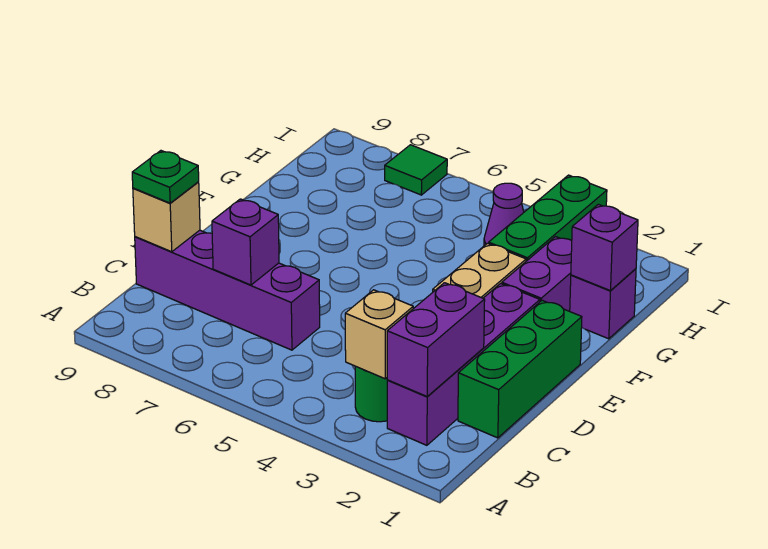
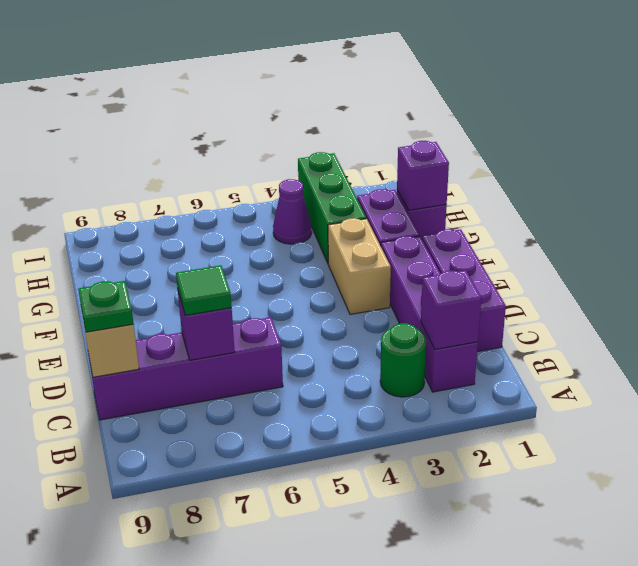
purple 1x2 brick [387,283,485,397] -> purple 1x1 brick [421,270,481,349]
tan 1x1 brick [345,290,413,379] -> none
green 1x3 brick [458,300,582,438] -> purple 1x3 brick [422,229,506,352]
green 1x1 tile [385,145,447,195] -> green 1x1 tile moved to [176,265,232,315]

